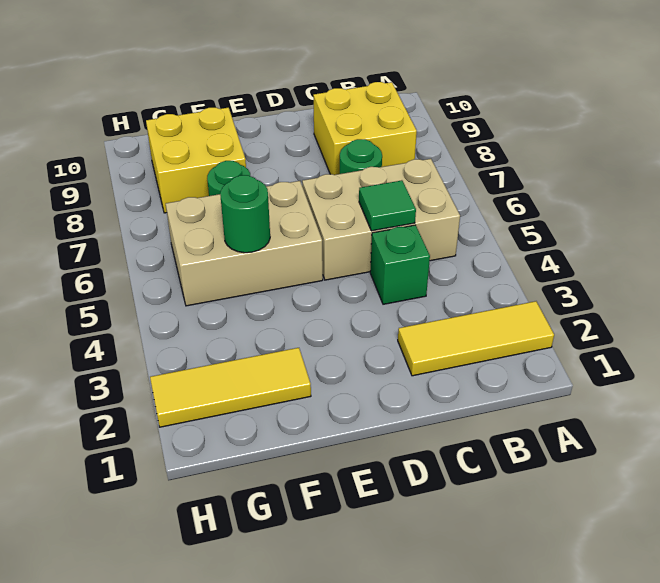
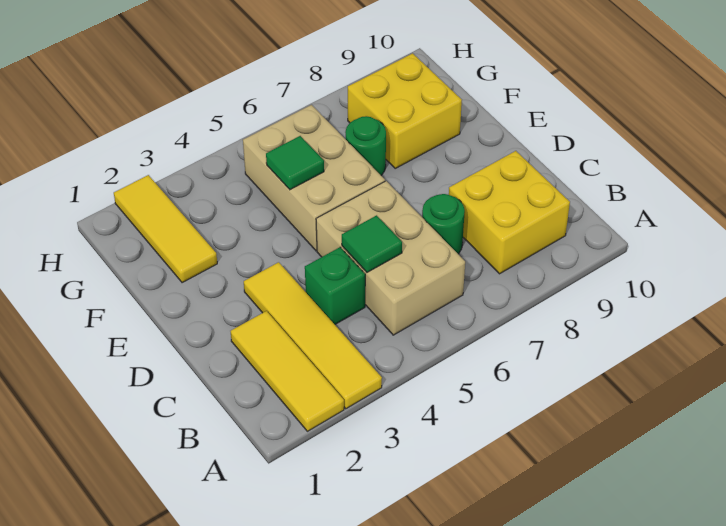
none -> yellow 1x4 tile [244,262,382,409]
green 1x1 round brick [220,175,270,253] -> green 1x1 tile [266,136,324,190]

